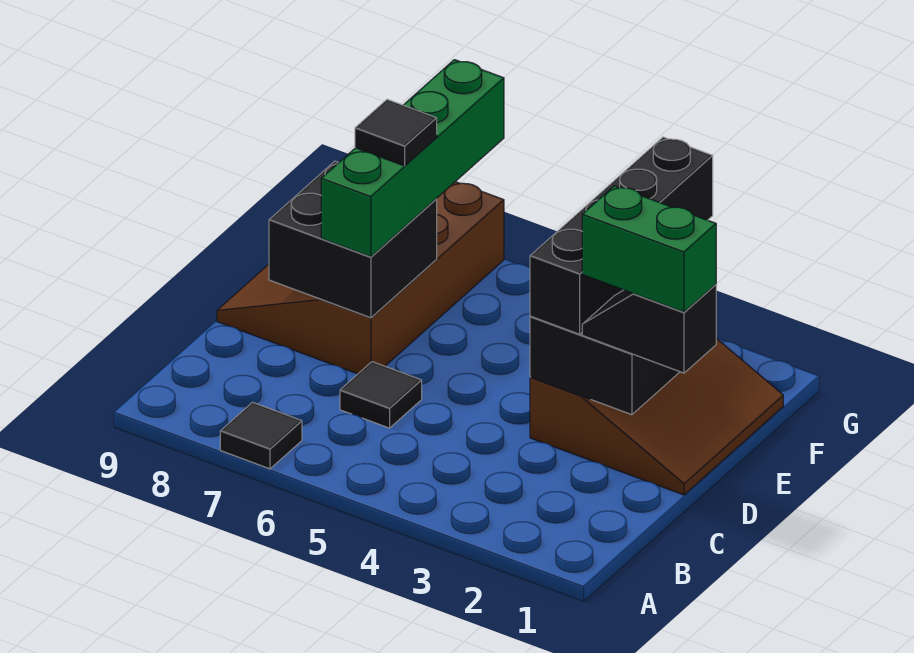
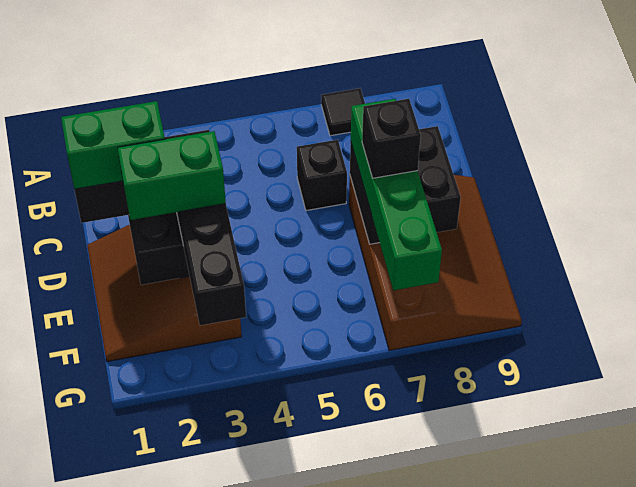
black 1x1 tile [340,362,422,428] -> black 1x1 brick [297,140,347,211]
none -> green 1x2 brick [118,131,226,220]
black 1x1 tile [355,99,437,166] -> black 1x1 brick [362,99,421,178]

